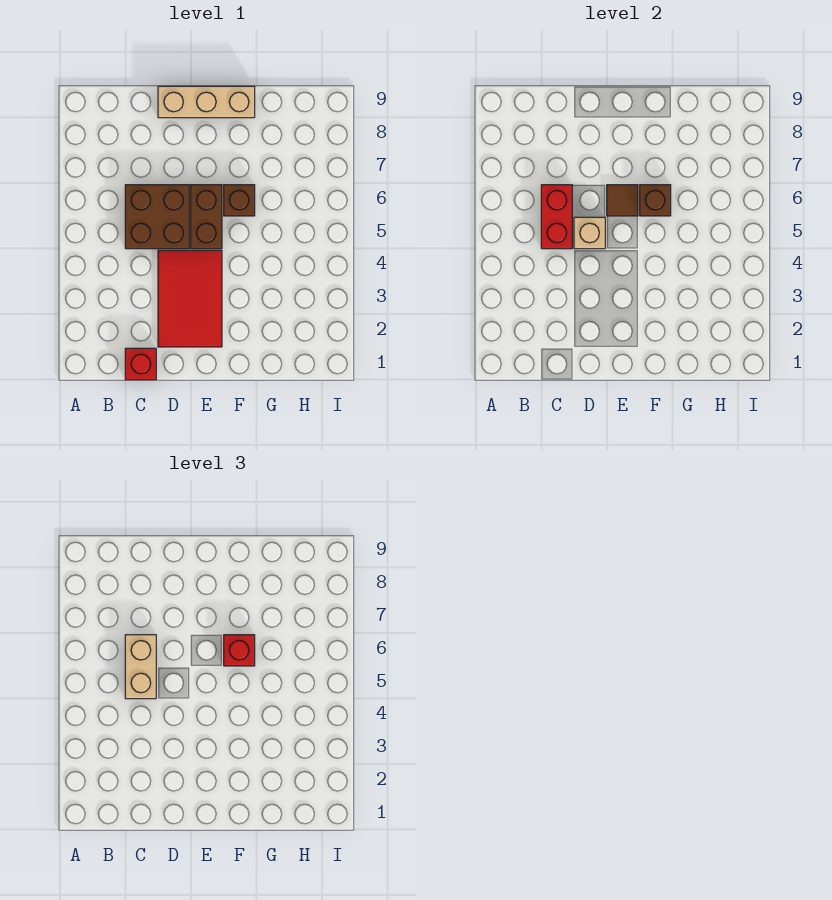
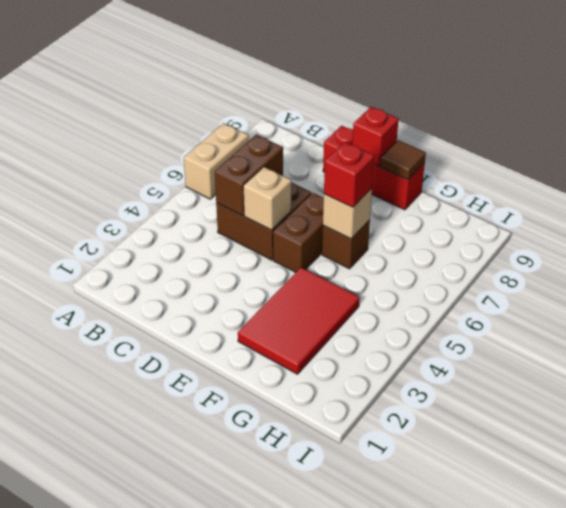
red 1x1 brick [125,348,156,380] -> red 1x1 brick moved to [352,107,399,167]
red 1x2 brick [541,185,572,249] -> brown 1x2 brick [215,135,283,216]
tan 1x2 brick [125,635,156,699] -> tan 1x2 brick moved to [184,123,249,199]
red 2x3 tile [158,250,222,347] -> red 2x3 tile moved to [238,267,360,374]
tan 1x3 brick [158,86,255,118] -> red 1x3 brick [323,126,425,210]
brown 1x1 tile [607,185,638,216] -> brown 1x1 tile moved to [380,140,426,180]
brown 1x1 brick [640,185,671,216] -> tan 1x1 brick [323,189,372,239]

